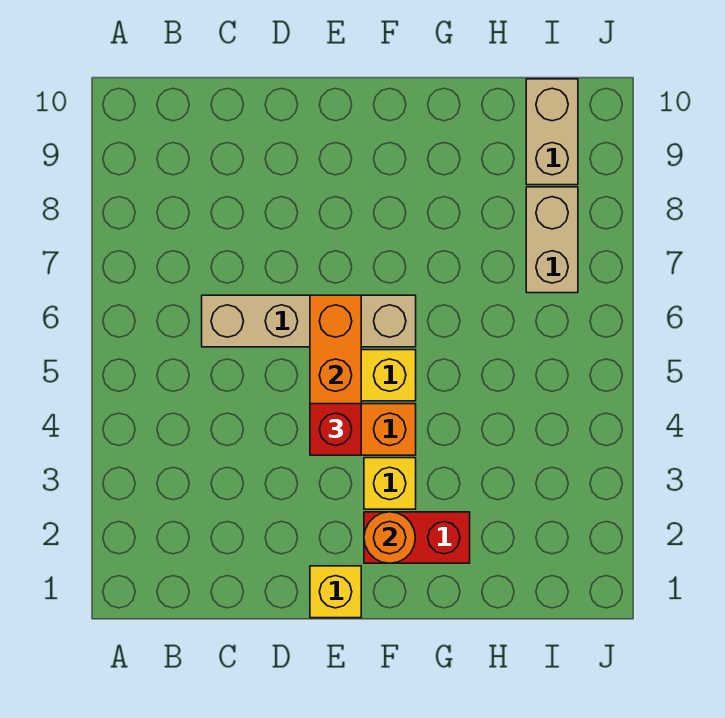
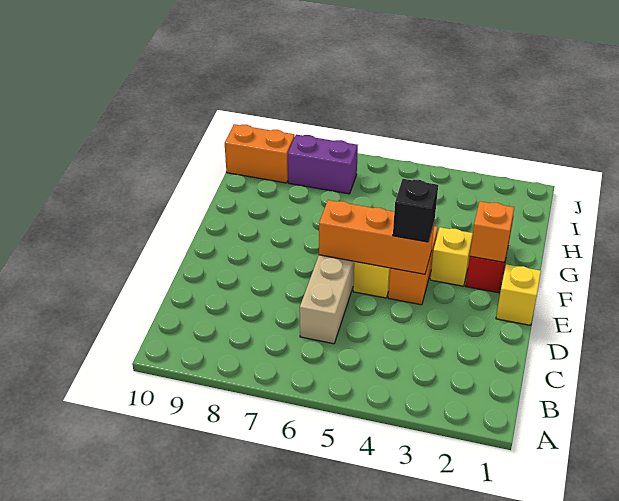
red 1x1 brick [310,404,361,455] -> black 1x1 brick [393,179,438,242]
orange 1x1 round brick [364,512,415,563] -> orange 1x1 brick [470,201,514,262]
tan 1x2 brick [526,187,578,293] -> purple 1x2 brick [288,135,358,194]
tan 1x2 brick [526,79,578,185] -> orange 1x2 brick [225,124,295,183]

